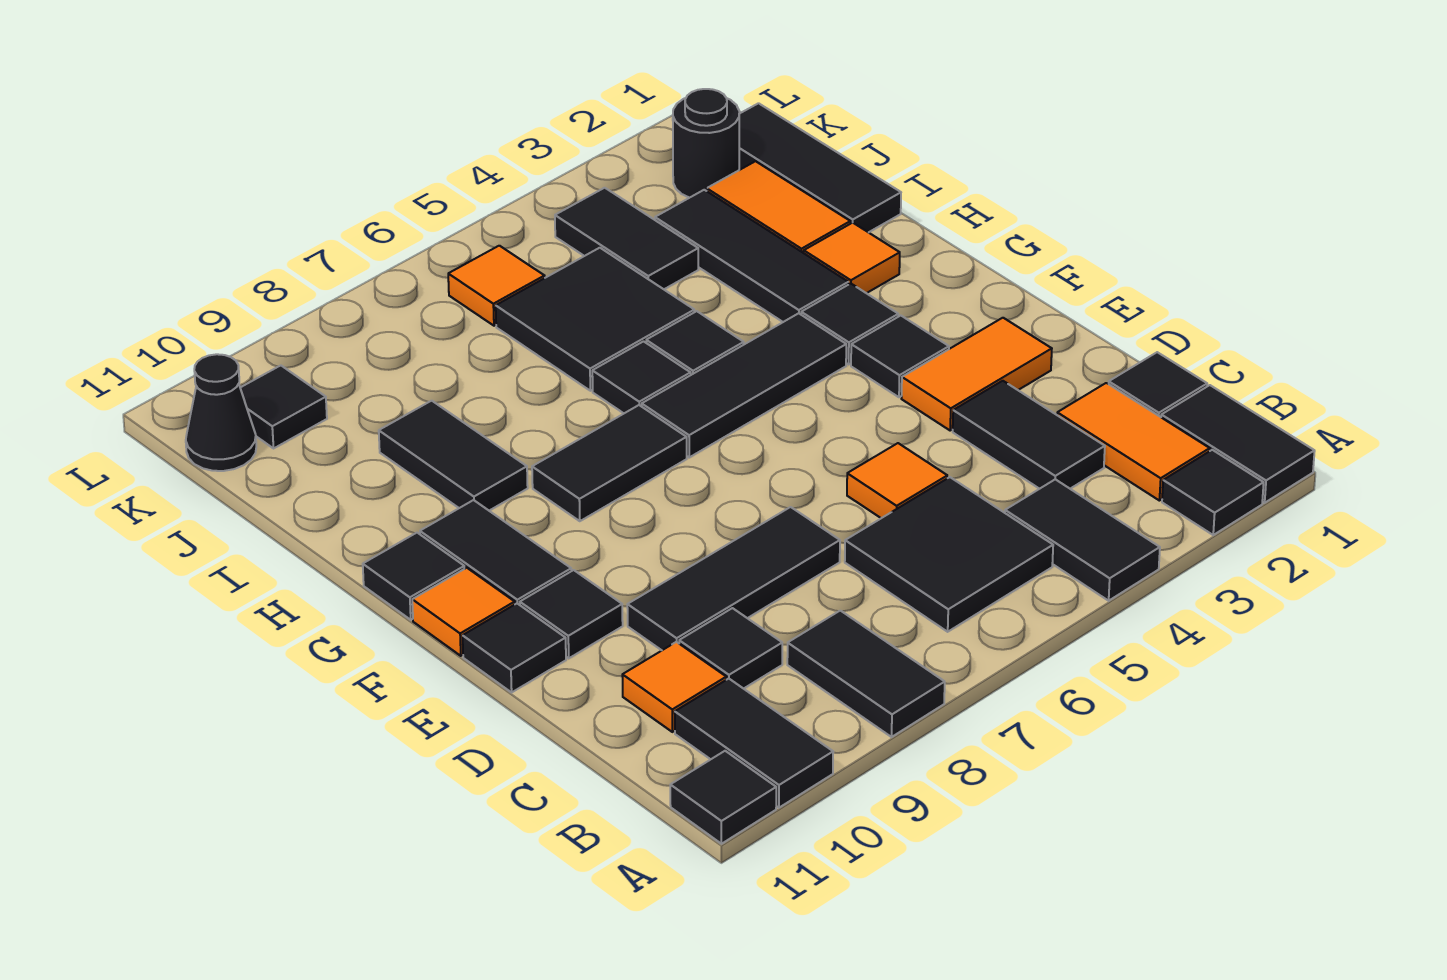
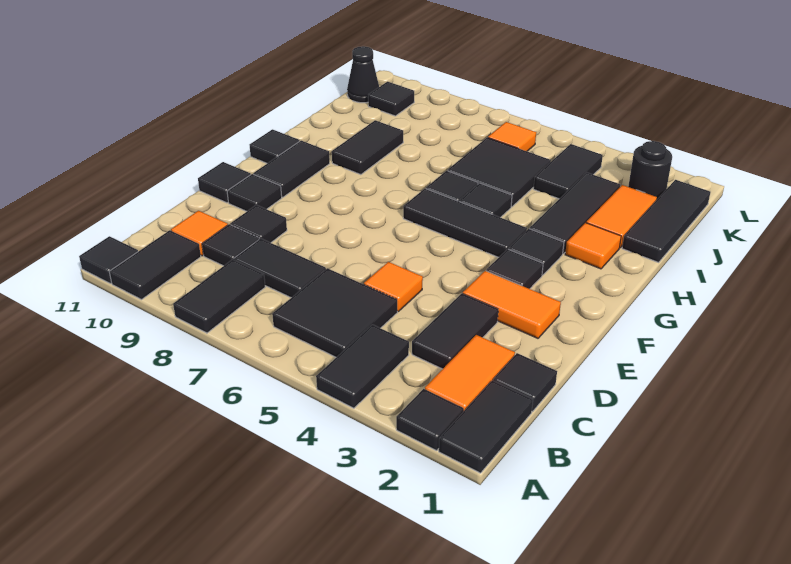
black 1x3 tile [627,507,840,650] -> black 1x1 tile [230,205,287,243]
orange 1x1 tile [412,568,515,656] -> none
black 1x2 tile [532,405,687,521] -> black 1x2 tile moved to [234,239,326,298]

